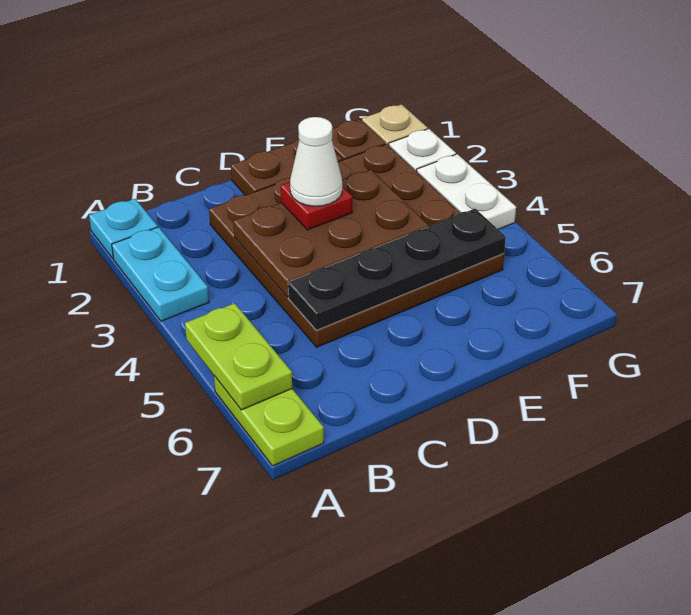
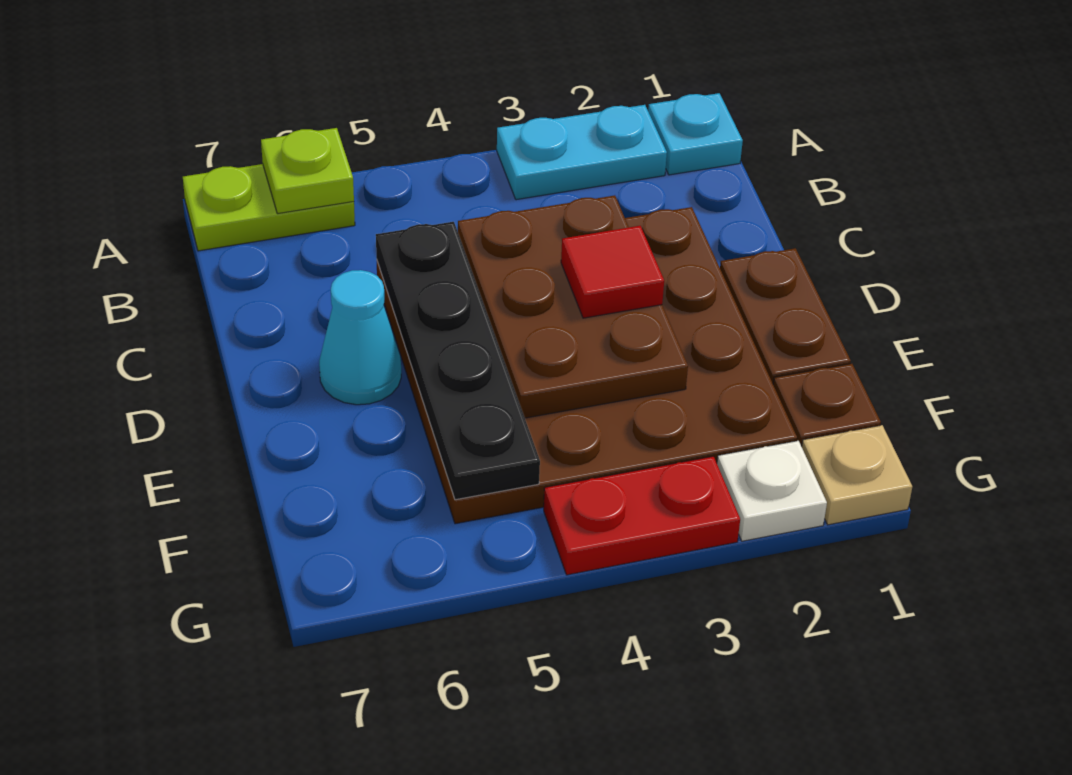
lime 1x2 plate [185,303,292,410] -> lime 1x1 plate [261,128,354,214]
red 1x1 plate [281,182,352,230] -> red 1x1 tile [561,226,664,318]
white 1x1 cone [290,117,342,206] -> none
none -> cyan 1x1 cone [319,270,401,405]
white 1x2 plate [417,154,516,229] -> red 1x2 plate [544,456,740,575]

